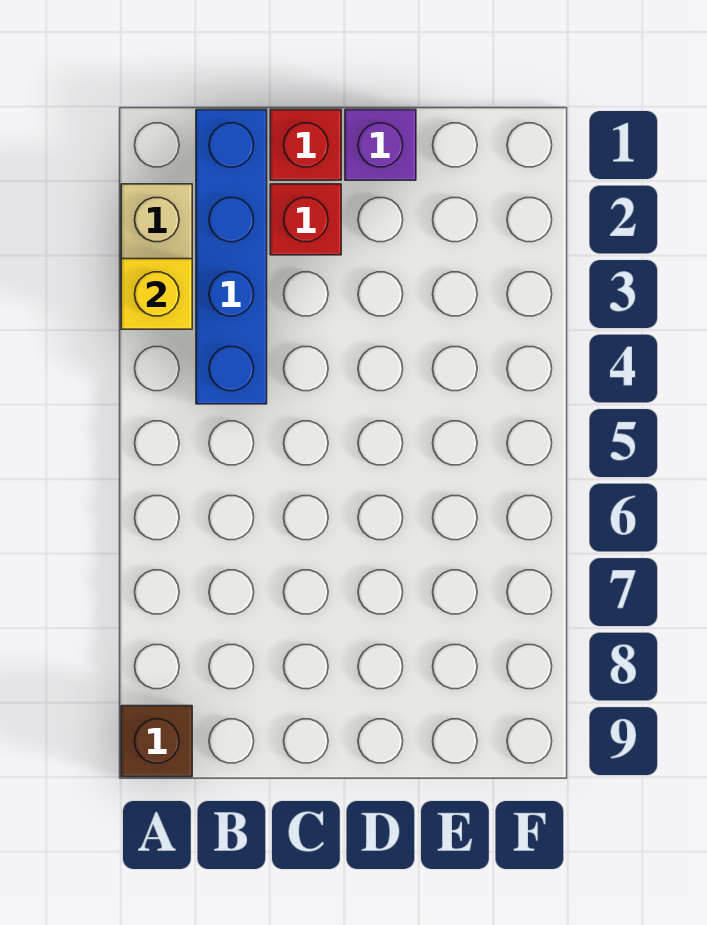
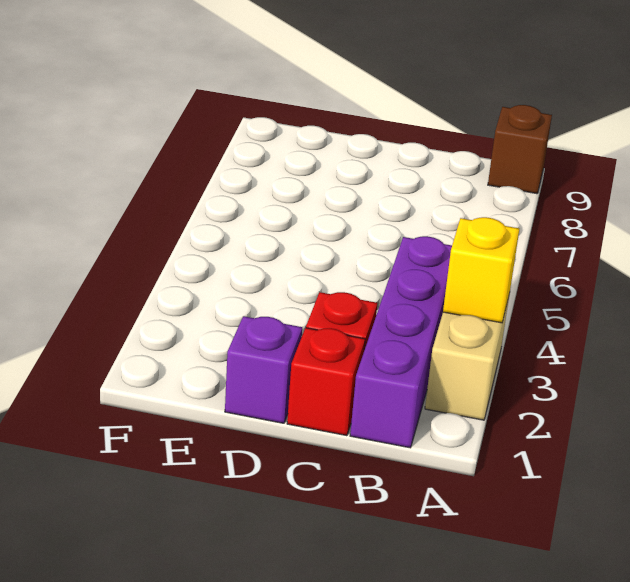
blue 1x4 brick [196,110,267,404] -> purple 1x4 brick [350,236,452,448]

